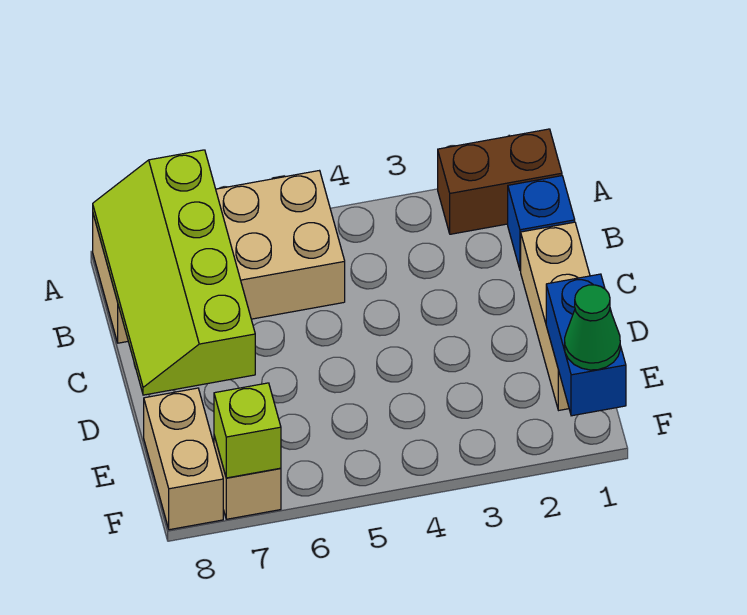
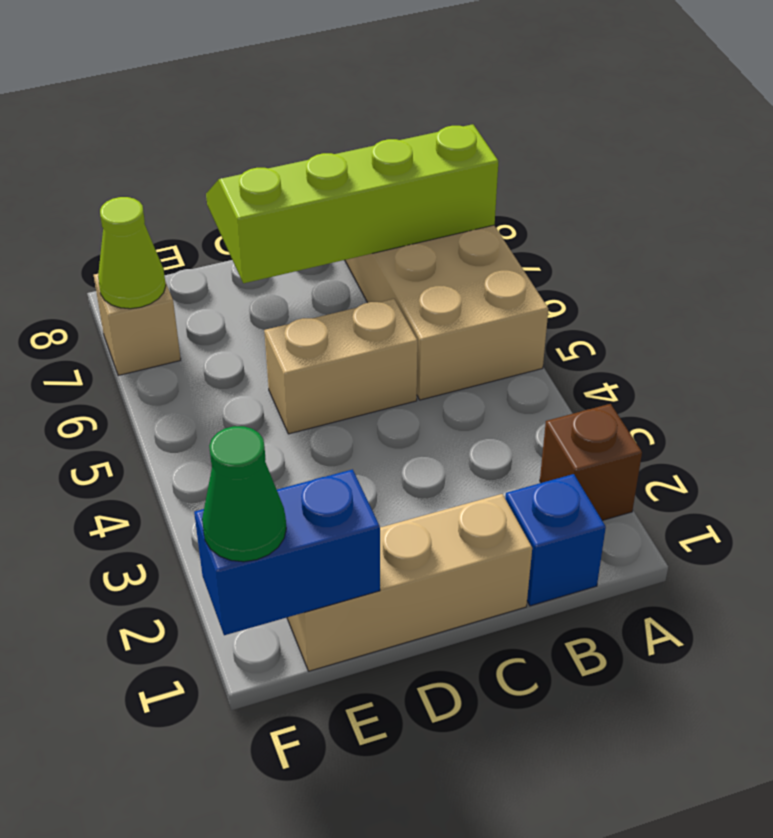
brown 1x2 brick [438,129,562,234] -> brown 1x1 brick [540,404,642,520]
tan 1x2 brick [144,388,223,530] -> tan 1x2 brick moved to [264,299,418,434]
lime 1x1 brick [214,383,281,478] -> lime 1x1 cone [98,197,166,309]

